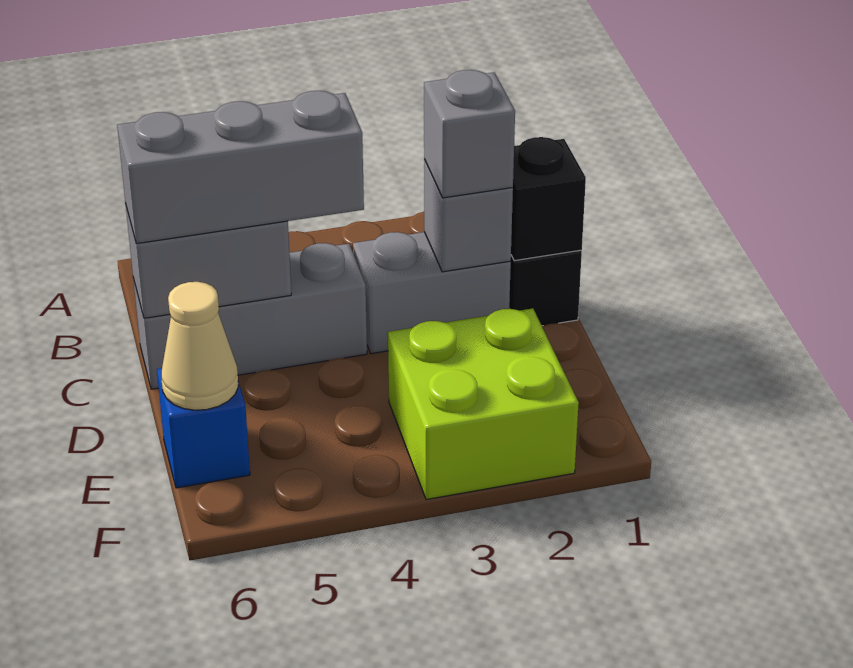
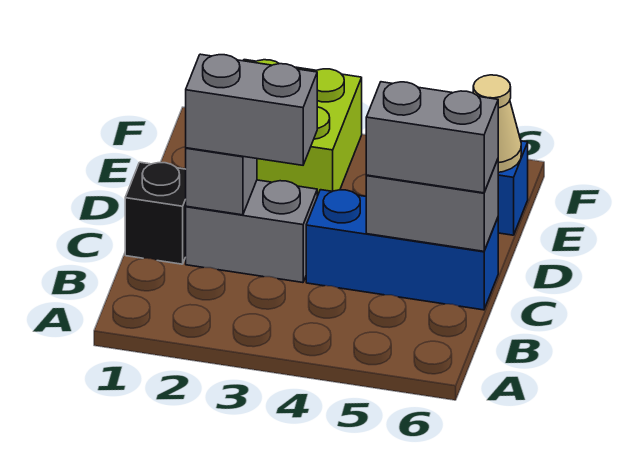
black 1x1 brick [511,137,586,261] -> none
grey 1x1 brick [424,70,515,198] -> grey 1x2 brick [186,54,317,165]
grey 1x3 brick [133,243,367,389] -> blue 1x3 brick [306,190,498,310]
grey 1x3 brick [117,91,364,244] -> grey 1x2 brick [366,82,498,193]

